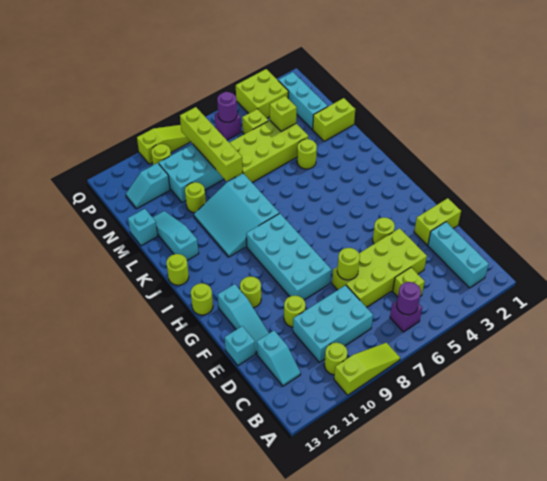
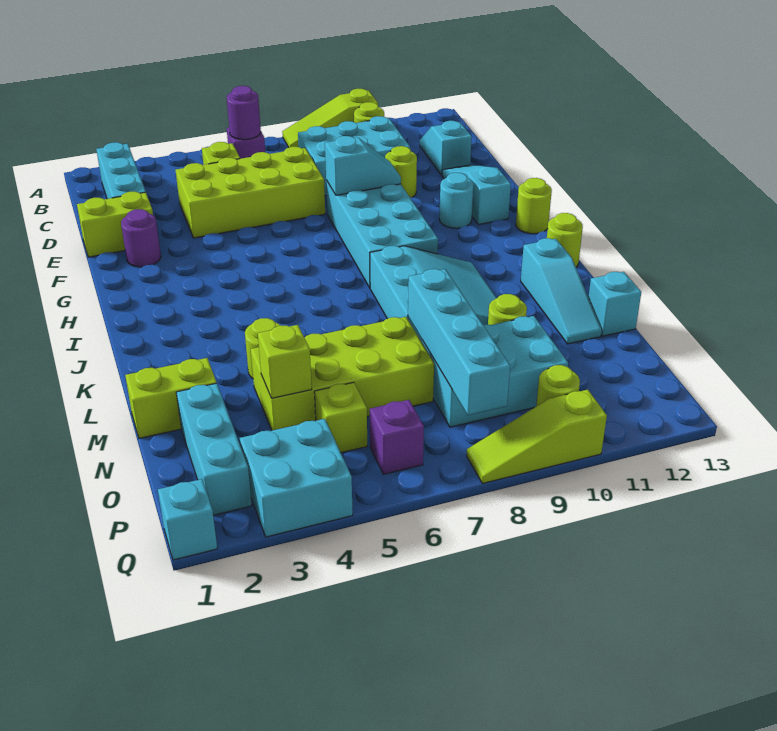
lime 1x1 round brick [337,248,360,280] -> none
cyan 1x1 brick [225,326,255,365] -> cyan 1x1 brick moved to [158,479,217,560]
lime 1x1 round brick [373,218,395,244] -> none
lime 1x1 round brick [240,276,261,308] -> cyan 1x1 round brick [439,173,473,228]
lime 1x4 brick [180,107,243,181] -> cyan 1x4 brick [408,269,510,415]
cyan 1x2 slope [126,163,170,208] -> cyan 1x2 slope moved to [325,136,401,195]
lime 2x2 brick [236,69,289,118] -> cyan 2x2 brick [240,419,353,537]
purple 1x1 round brick [217,92,237,122] -> purple 1x1 round brick moved to [121,209,161,267]

